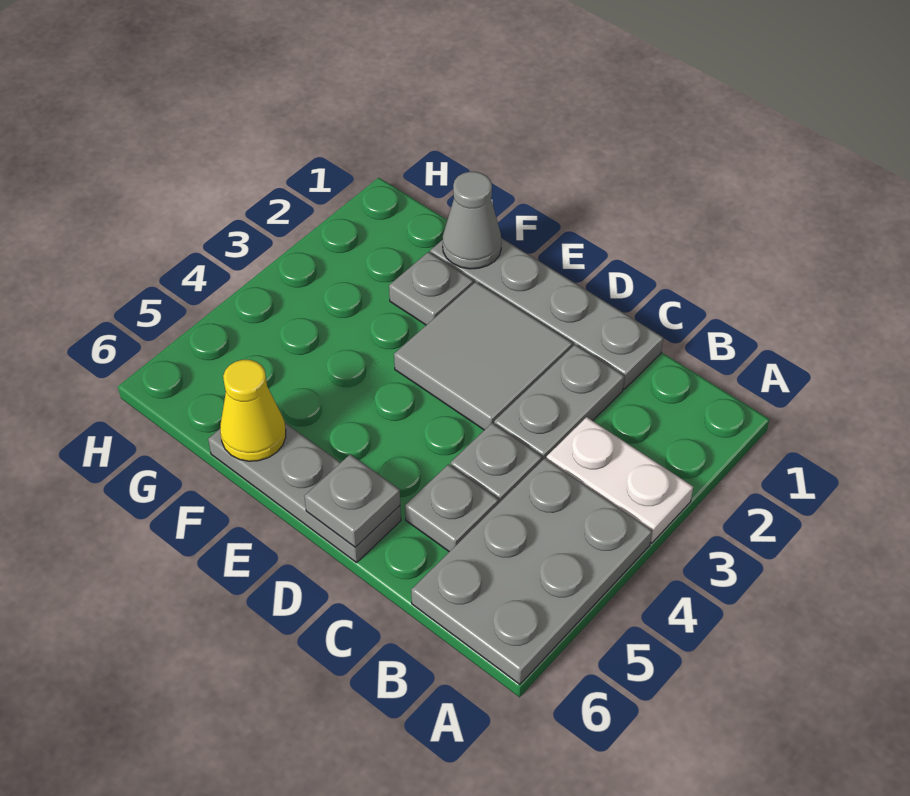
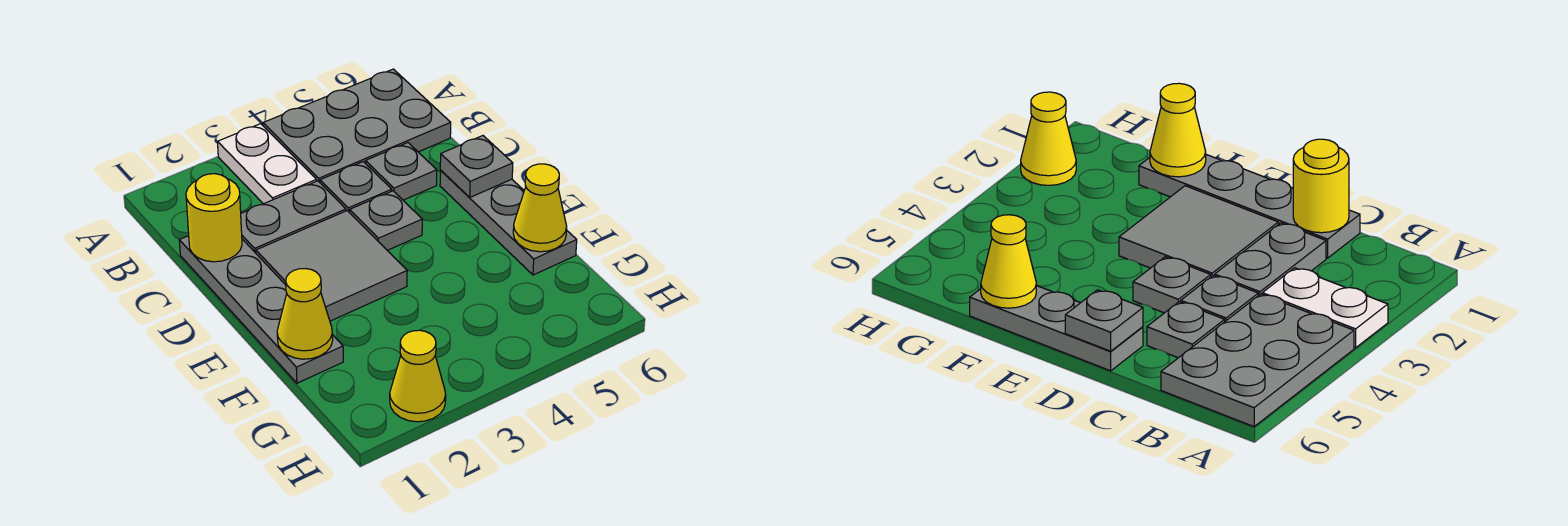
none -> yellow 1x1 round brick [186,174,242,262]
grey 1x1 cone [443,172,502,269] -> yellow 1x1 cone [277,269,333,359]
grey 1x1 plate [389,252,474,325] -> grey 1x1 plate moved to [350,191,422,250]
none -> yellow 1x1 cone [390,330,446,422]

